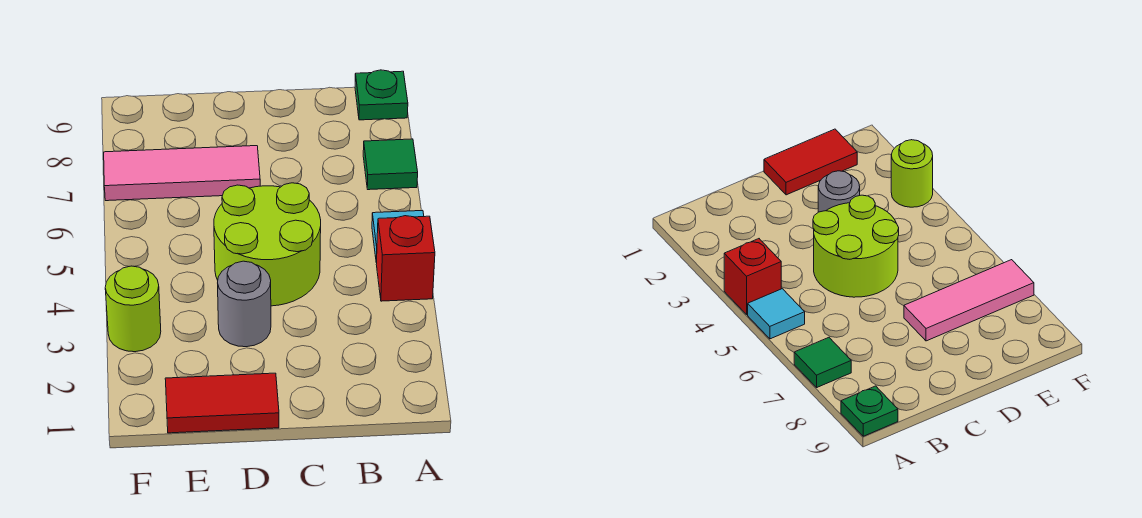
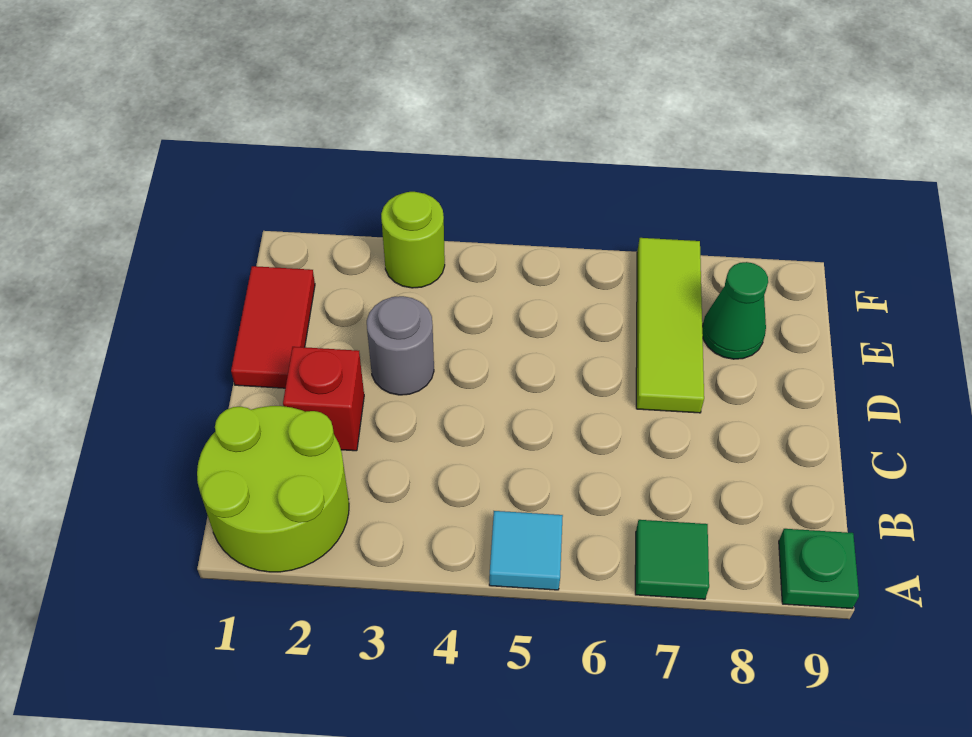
red 1x1 brick [376,216,435,301] -> red 1x1 brick moved to [283,347,364,451]
lime 2x2 round brick [214,183,321,306] -> lime 2x2 round brick moved to [197,406,349,572]
pink 1x3 tile [104,146,260,201] -> lime 1x3 tile [636,238,704,413]
none -> green 1x1 cone [702,262,768,359]

